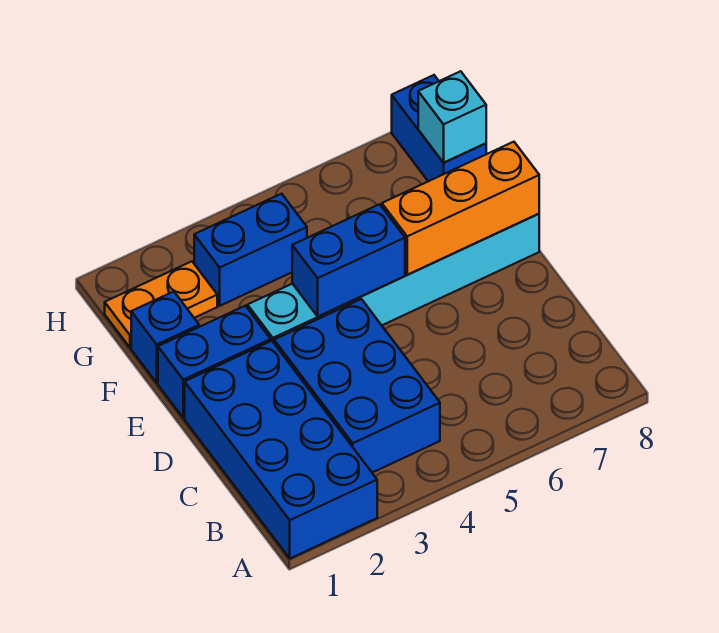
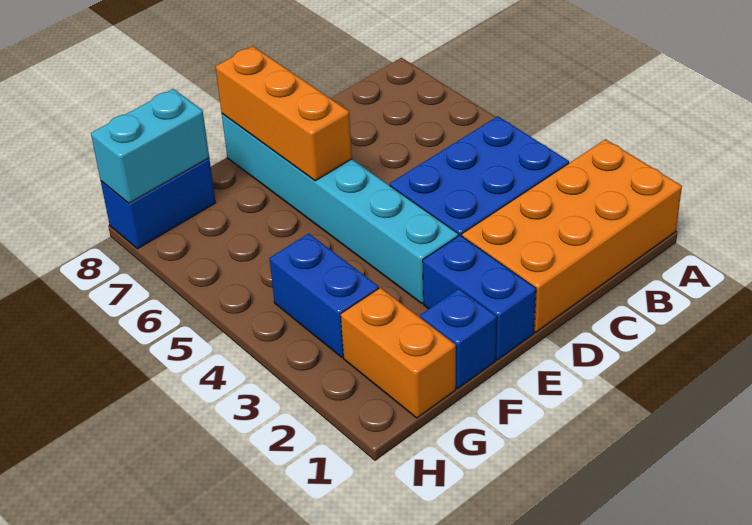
blue 2x4 brick [185,341,377,558] -> orange 2x4 brick [462,139,682,332]
blue 1x2 brick [292,204,405,316] -> none
orange 1x2 plate [105,261,217,348] -> orange 1x2 brick [341,288,456,418]
cyan 1x1 brick [418,71,486,163] -> cyan 1x2 brick [91,89,209,203]

